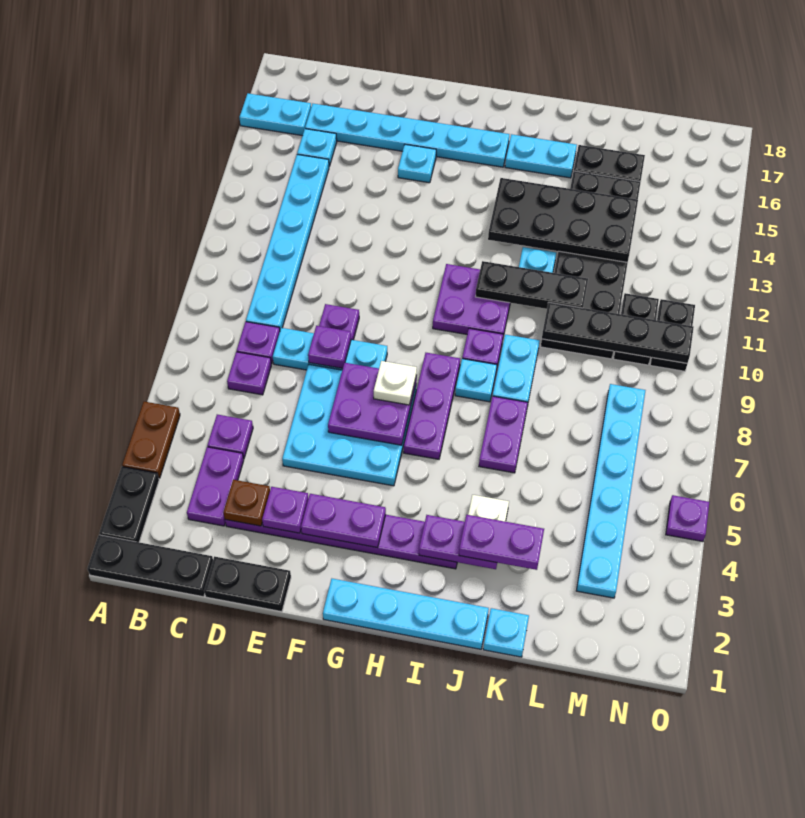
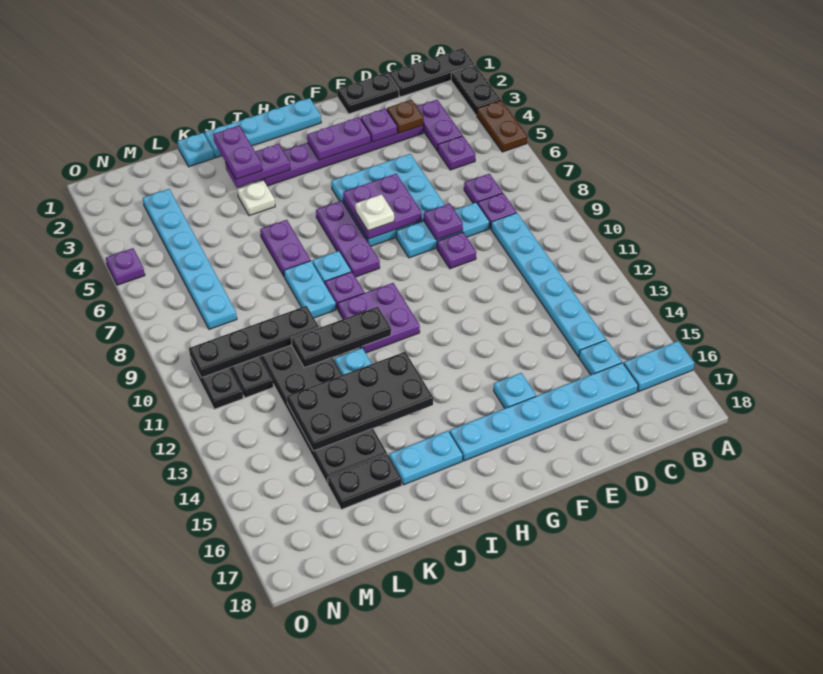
purple 1x2 plate [459,515,544,570] -> purple 1x2 plate turned to [213,126,262,179]

